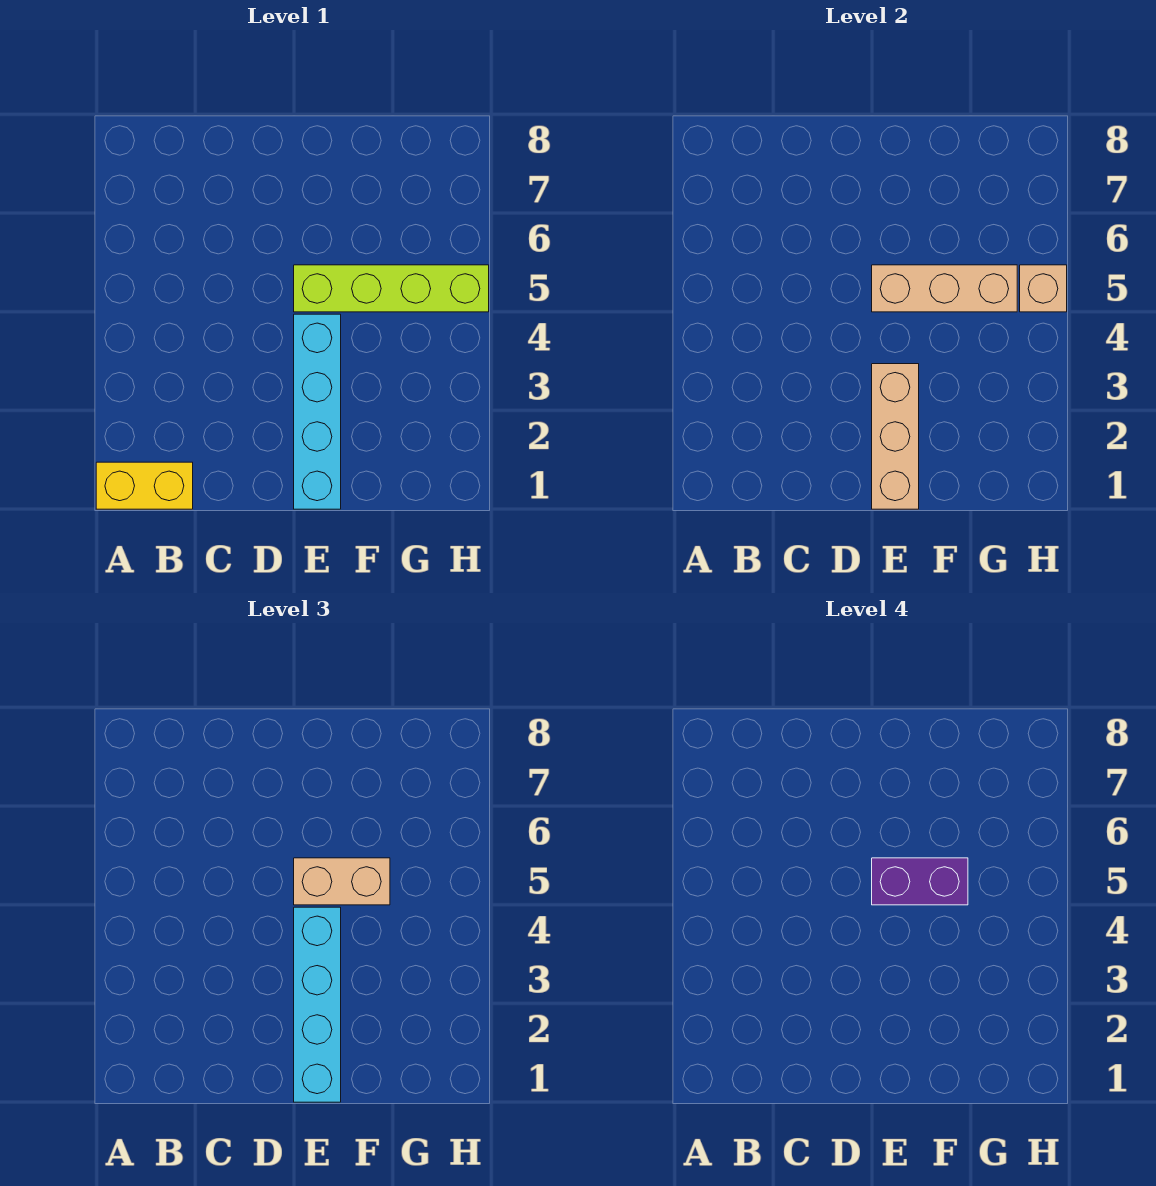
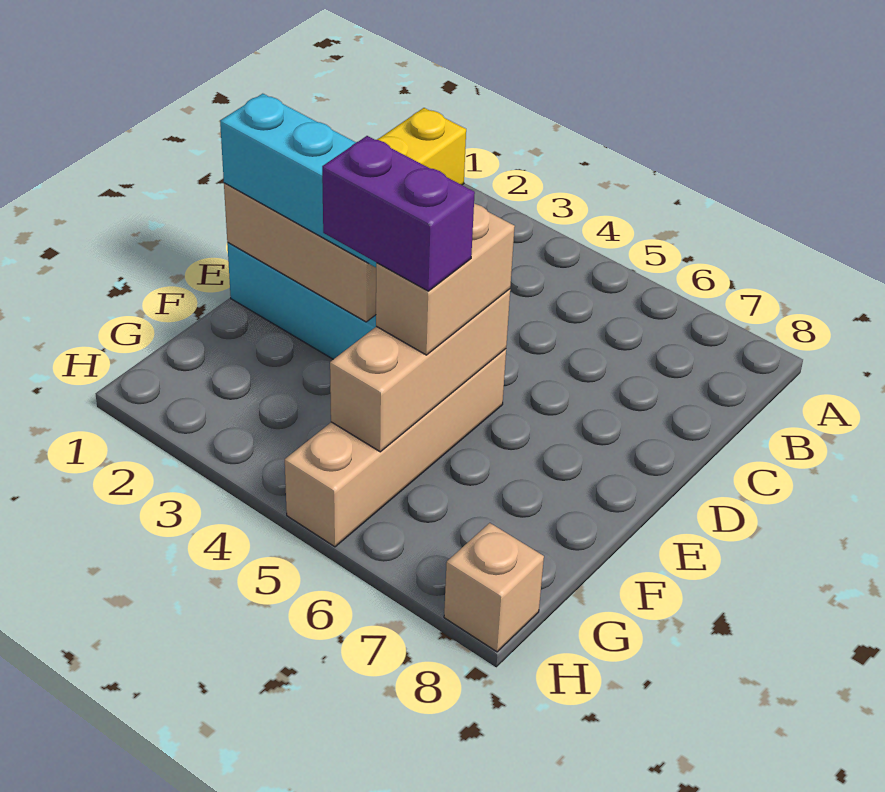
lime 1x4 brick [294,265,489,312] -> tan 1x4 brick [285,349,506,547]
purple 1x2 brick [872,858,968,905] -> purple 1x2 brick turned to [322,136,475,291]
tan 1x1 brick [1020,265,1067,312] -> tan 1x1 brick moved to [444,523,544,652]

